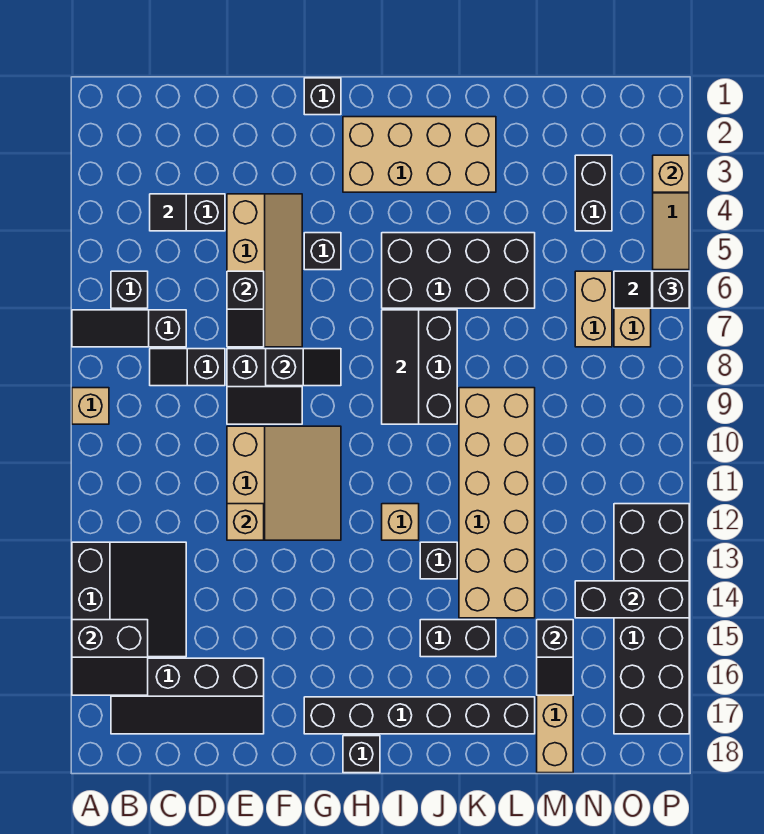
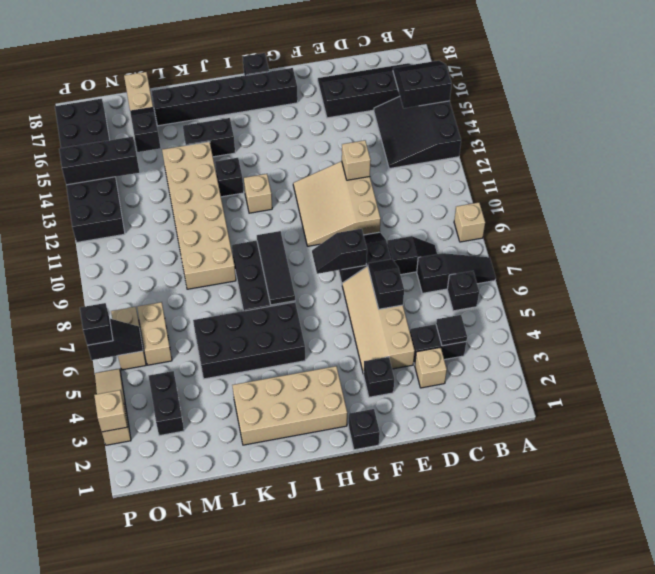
none -> tan 1x1 brick [415,347,447,388]
black 1x1 brick [304,233,341,270] -> black 1x1 brick moved to [363,357,394,397]

